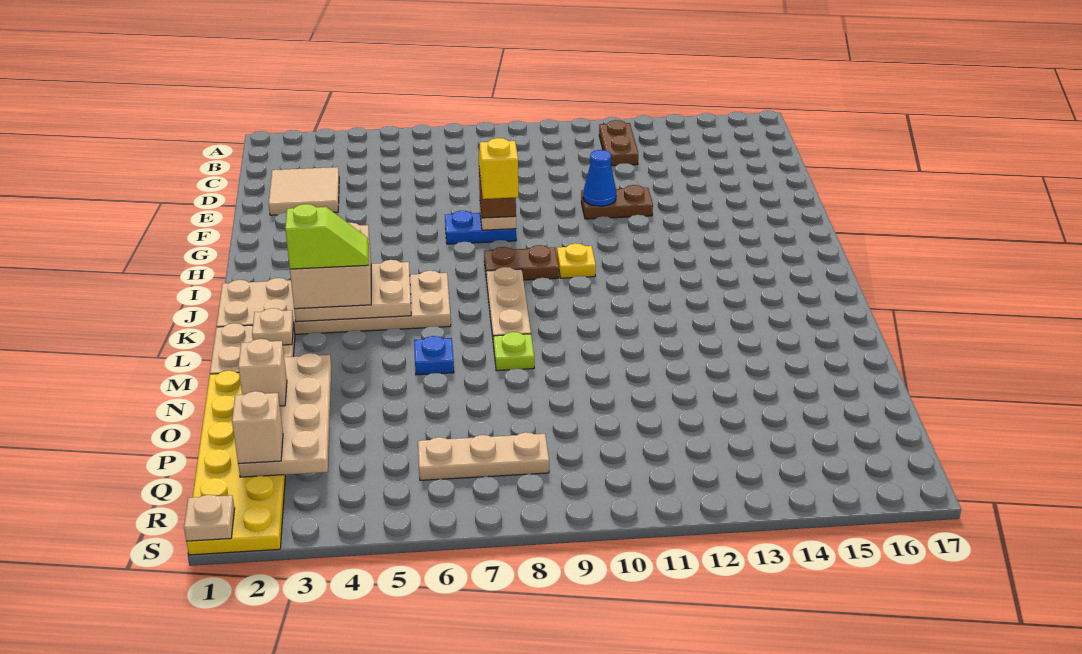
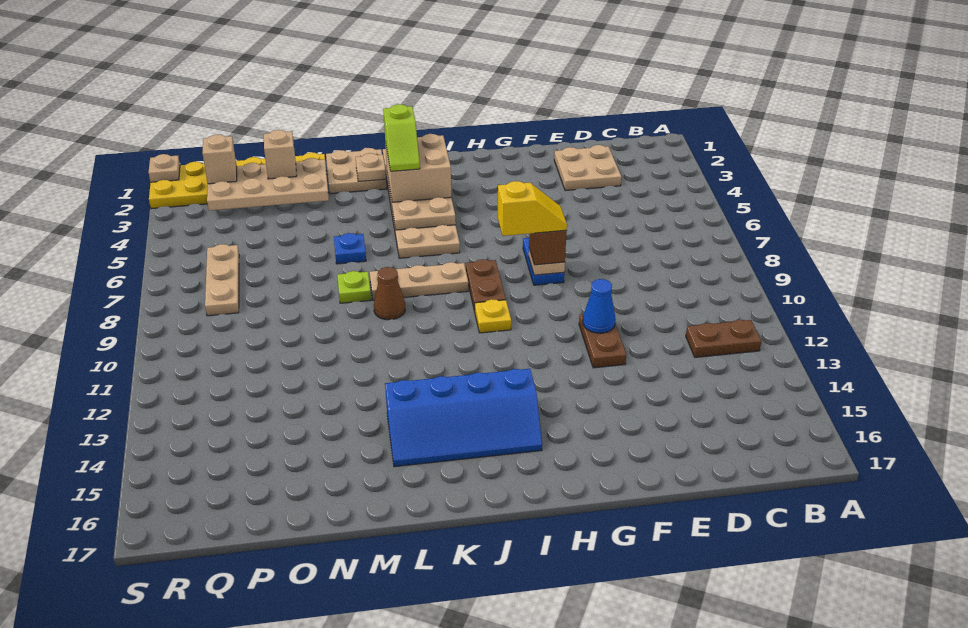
tan 2x2 tile [269,167,339,215] -> tan 2x2 plate [554,145,621,191]
none -> blue 2x4 slope [385,369,542,467]
none -> brown 1x1 cone [374,267,405,320]

